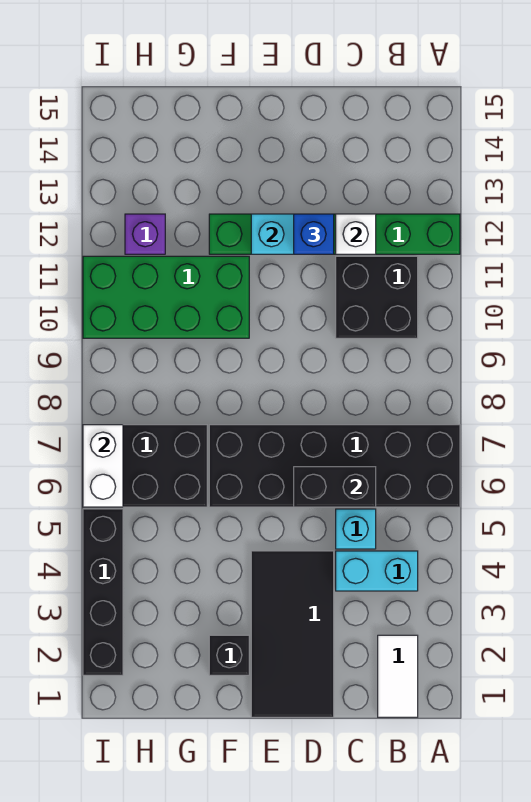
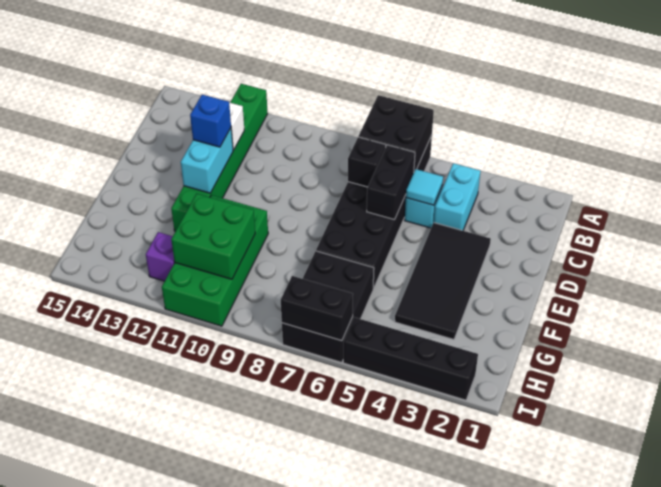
white 1x2 tile [378,635,418,717] -> none
black 2x2 brick [336,256,418,338] -> black 2x2 brick moved to [358,95,434,171]
none -> cyan 1x1 tile [406,169,443,205]
black 2x4 tile [251,551,334,717] -> black 2x4 tile turned to [395,223,491,340]
black 1x1 brick [209,635,249,675] -> black 1x1 brick moved to [348,137,386,187]
none -> green 2x2 brick [171,194,255,279]
white 1x2 brick [83,425,123,507] -> black 1x2 brick [281,276,353,341]

